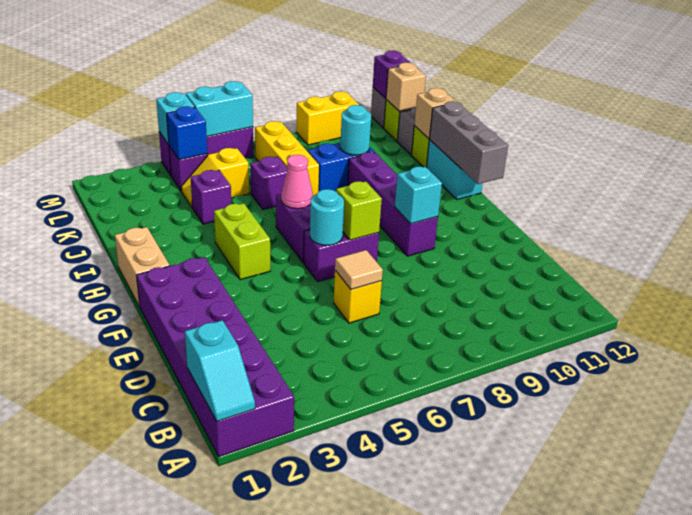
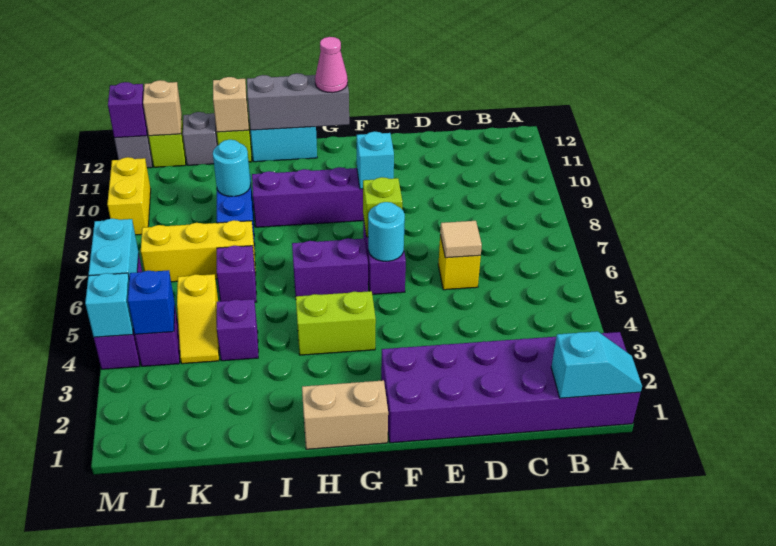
pink 1x1 cone [281,155,313,209] -> pink 1x1 cone moved to [315,37,348,93]

